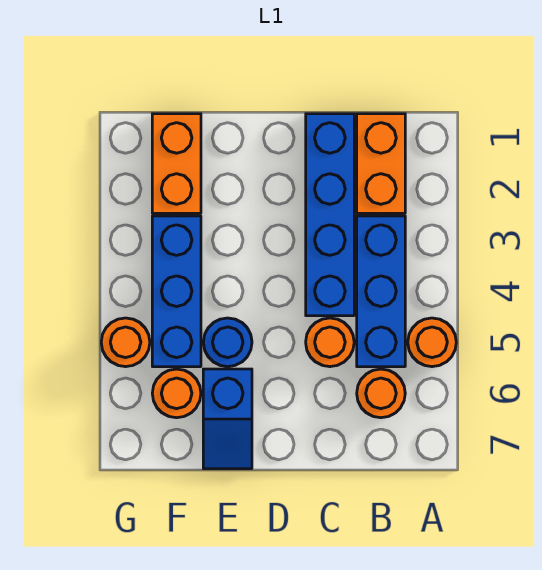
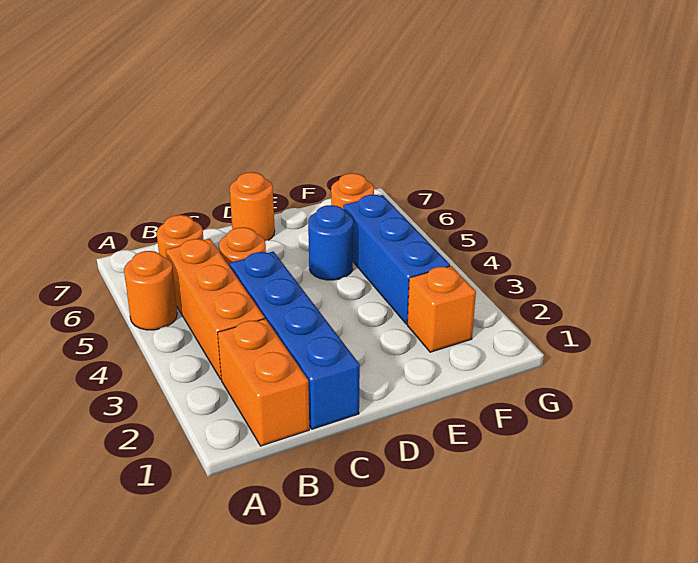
blue 1x3 brick [357,216,405,367] -> orange 1x3 brick [166,239,265,379]
blue 1x2 slope [203,369,252,469] -> none
orange 1x2 brick [152,114,201,213] -> orange 1x1 brick [407,266,476,352]
orange 1x1 round brick [101,318,150,367] -> orange 1x1 round brick moved to [230,172,275,241]

